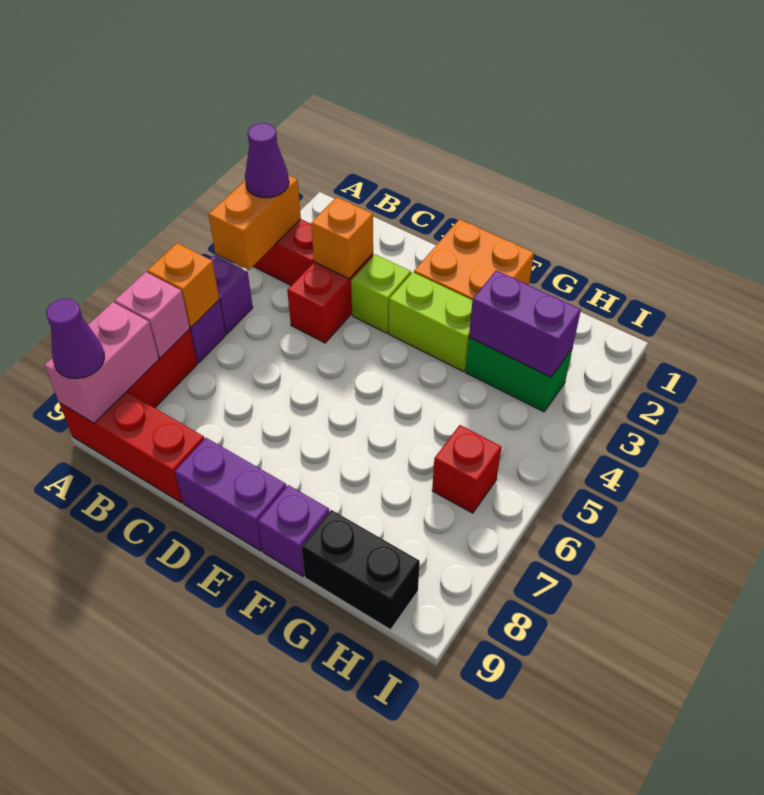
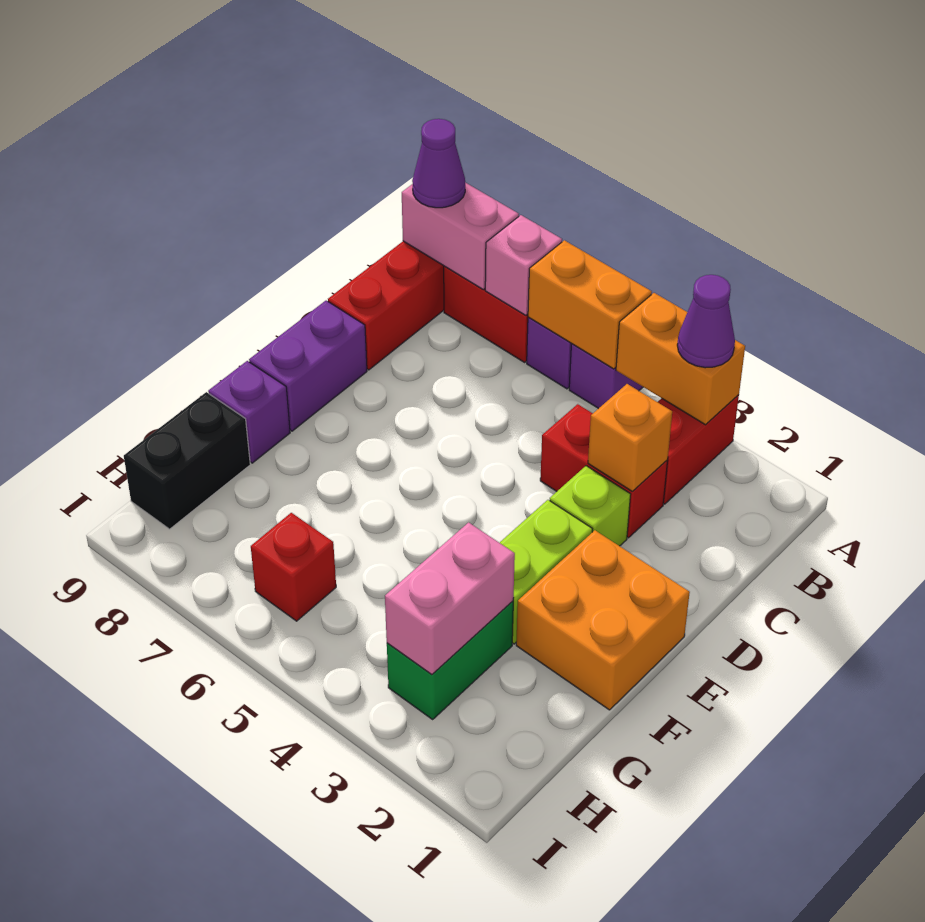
orange 1x1 brick [147,243,219,327] -> orange 1x2 brick [528,240,652,369]
purple 1x2 brick [469,270,581,377] -> pink 1x2 brick [385,522,515,675]

